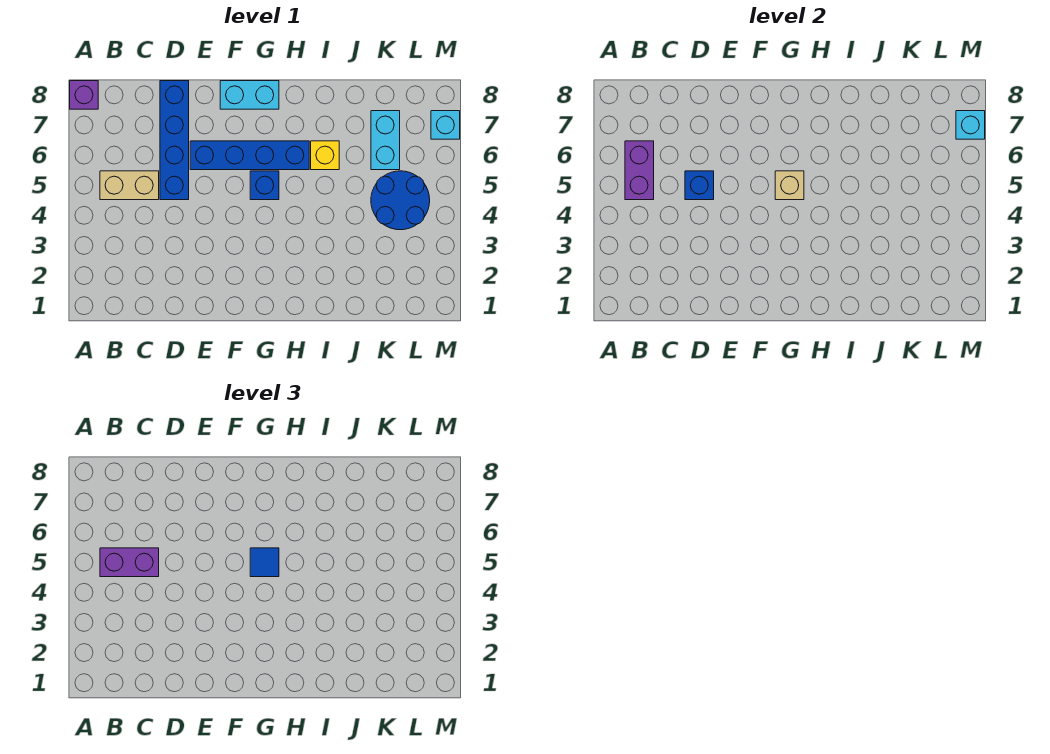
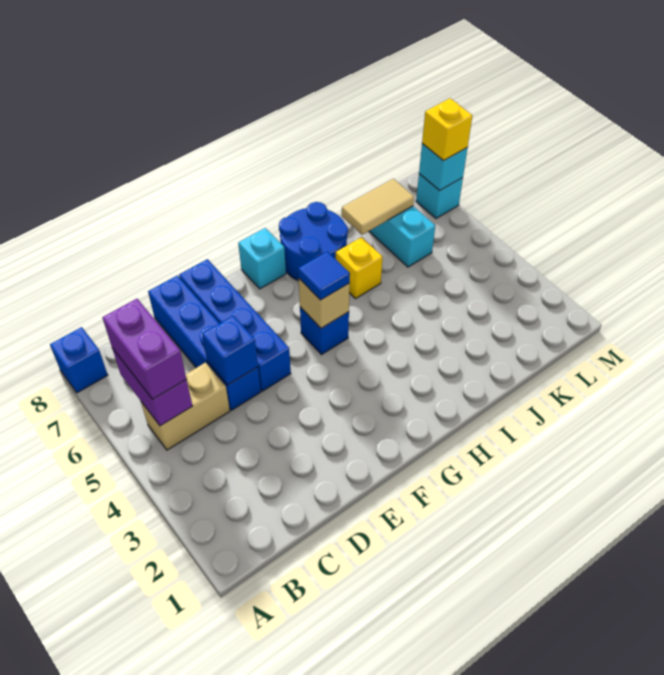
purple 1x1 brick [70,81,98,109] -> blue 1x1 brick [50,327,108,393]
purple 1x2 brick [100,548,159,577] -> purple 1x2 brick turned to [102,299,186,399]
blue 1x4 brick [190,141,309,170] -> blue 1x4 brick turned to [179,259,291,391]
cyan 1x2 brick [220,81,279,109] -> cyan 1x1 brick [238,228,286,289]
none -> tan 1x2 tile [342,179,414,235]
blue 2x2 round brick [371,171,430,230] -> blue 2x2 round brick moved to [279,202,348,281]
none -> yellow 1x1 brick [422,99,472,160]

